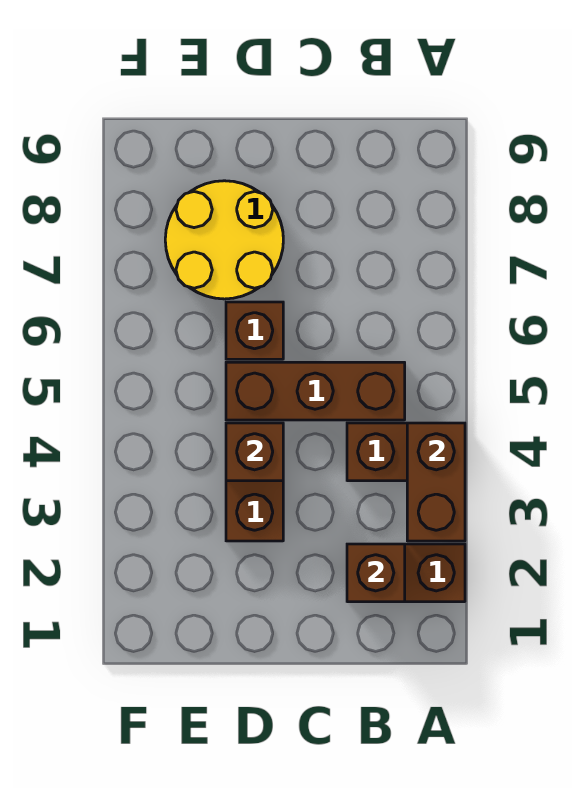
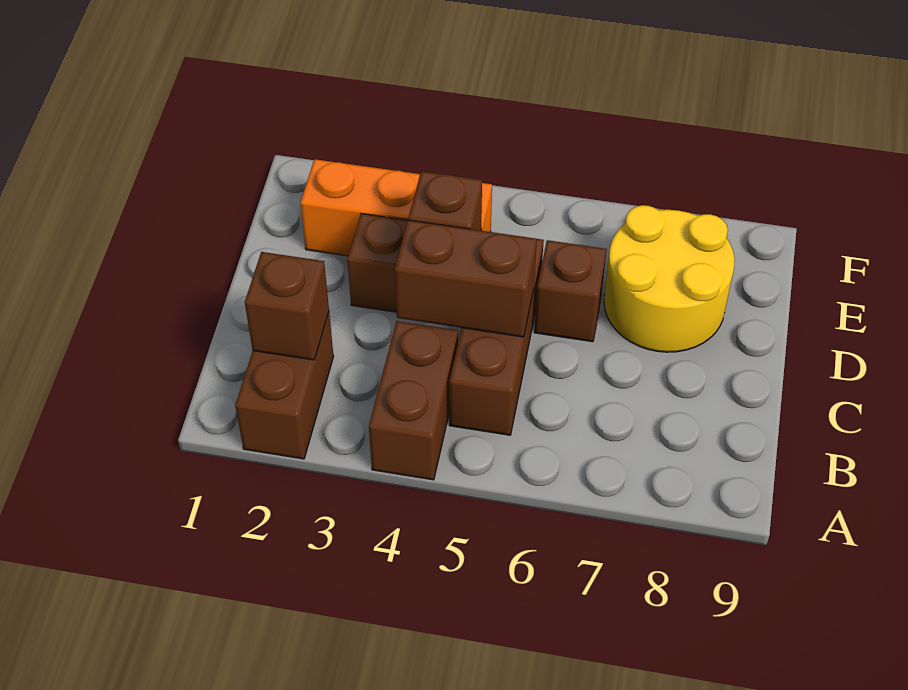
brown 1x2 brick [407,423,465,541] -> brown 1x2 brick moved to [395,220,537,337]
none -> orange 1x3 brick [300,159,492,256]

